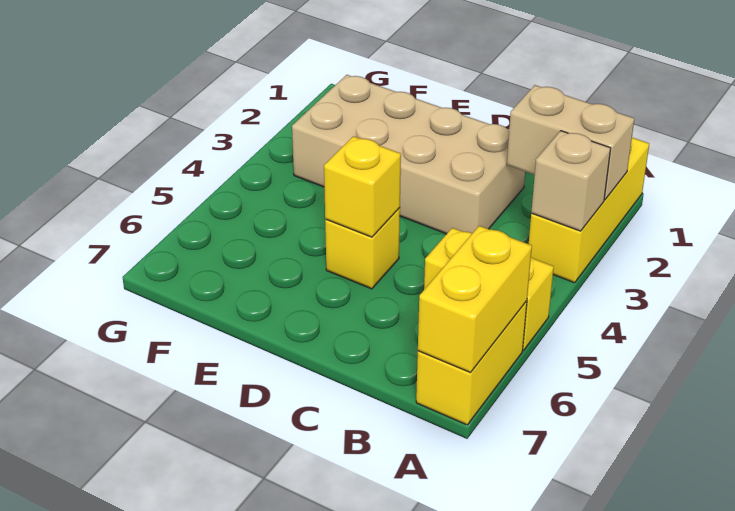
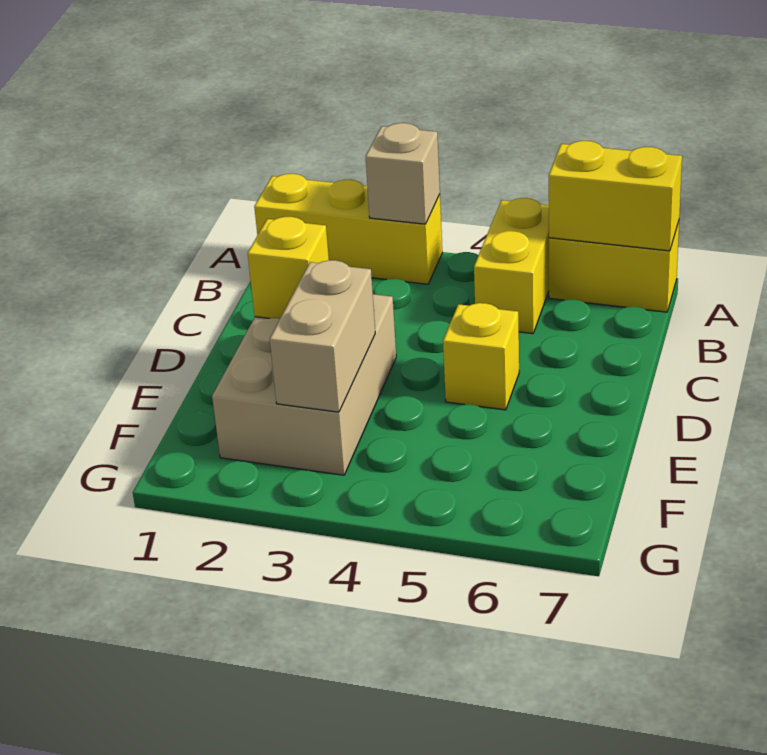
tan 1x2 brick [507,85,634,200] -> tan 1x2 brick moved to [270,260,375,412]
tan 2x4 brick [292,75,525,234] -> tan 2x3 brick [212,294,396,475]
yellow 1x1 brick [324,136,401,237] -> yellow 1x1 brick moved to [248,217,329,318]

